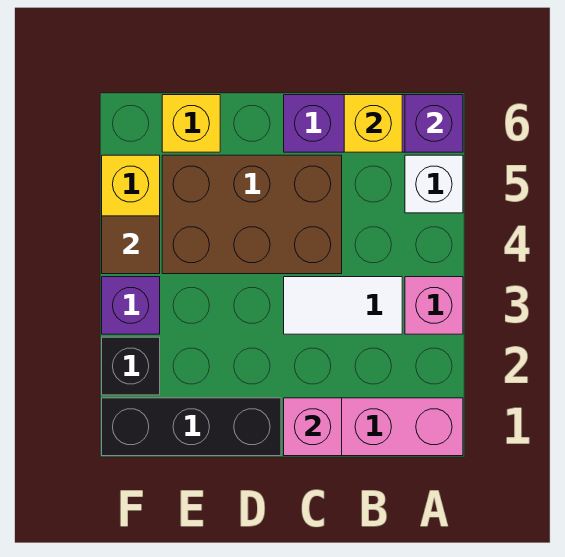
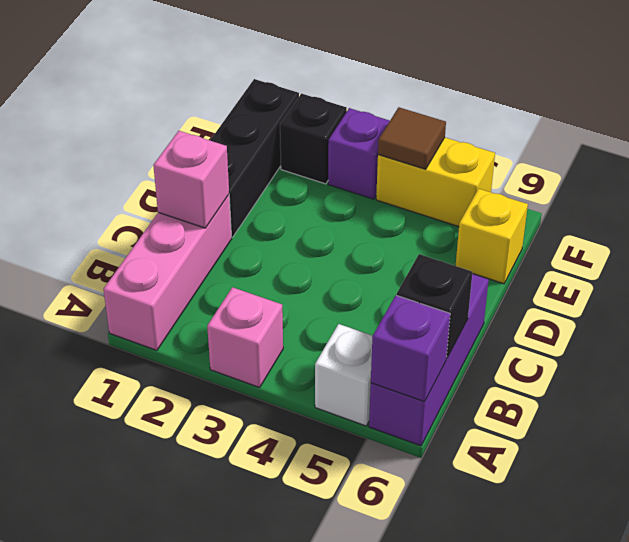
white 1x2 tile [284,277,402,334] -> none
yellow 1x1 brick [344,95,402,152] -> black 1x1 brick [397,254,473,358]
brown 2x3 brick [162,155,342,274] -> none

